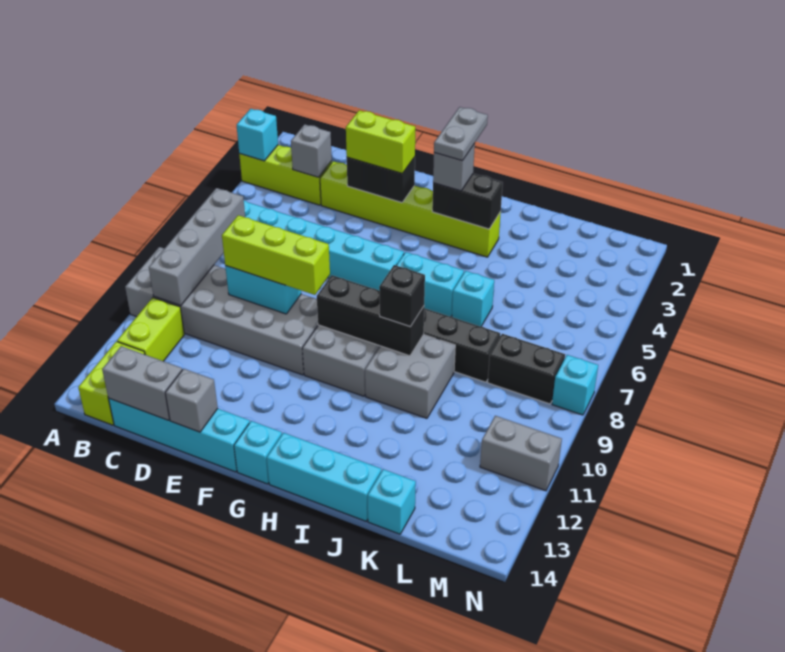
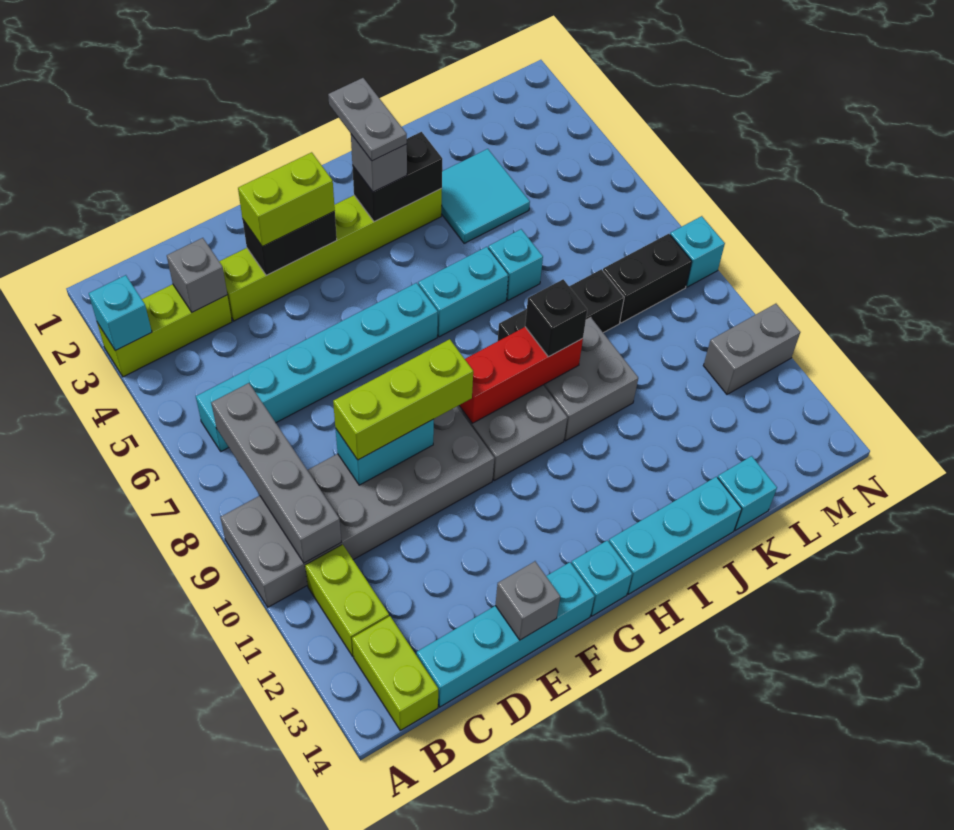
grey 1x2 brick [102,346,182,420] -> none
black 1x3 brick [317,275,424,356] -> red 1x3 brick [459,327,583,423]
none -> cyan 2x2 tile [441,149,530,243]

